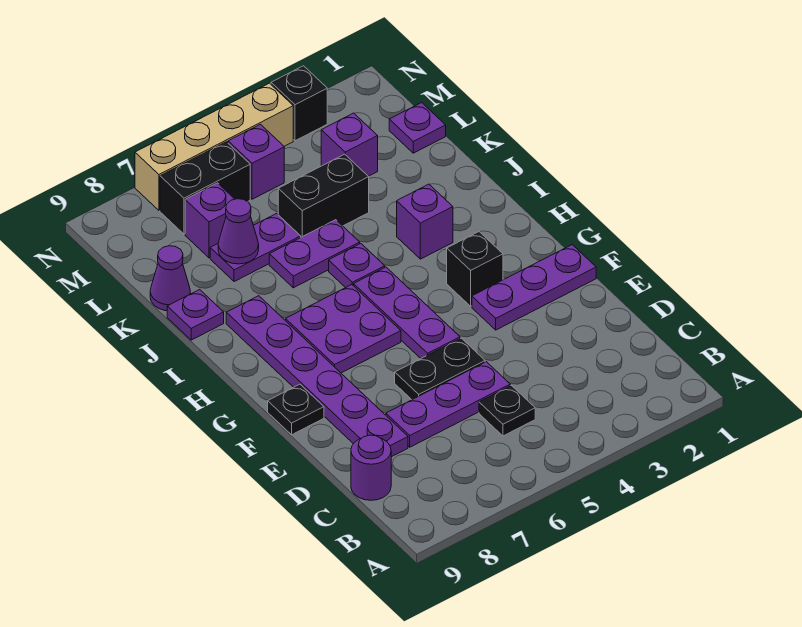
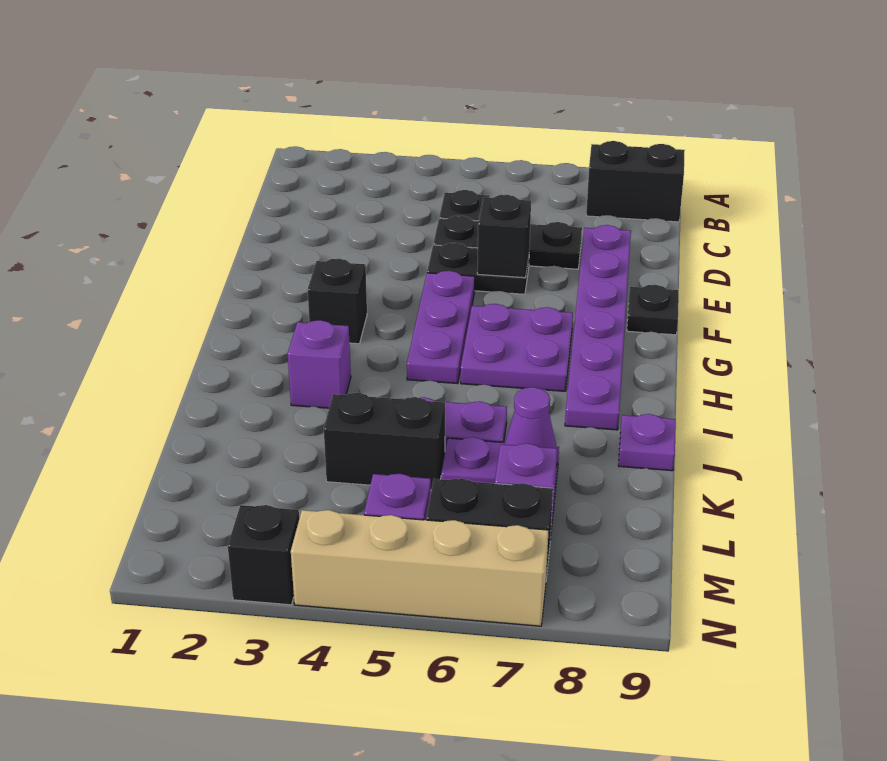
none -> black 1x2 brick [586,141,685,222]
purple 1x1 round brick [351,435,391,500] -> none
purple 1x3 plate [386,362,510,447] -> black 1x3 plate [433,216,582,269]
none -> black 1x1 brick [477,195,531,278]
purple 1x3 plate [472,245,596,330] -> none
purple 1x1 plate [329,243,385,288] -> none
purple 1x1 cone [150,246,190,311] -> none
purple 1x1 plate [389,103,446,153] -> none
purple 1x1 brick [321,113,378,176] -> none

